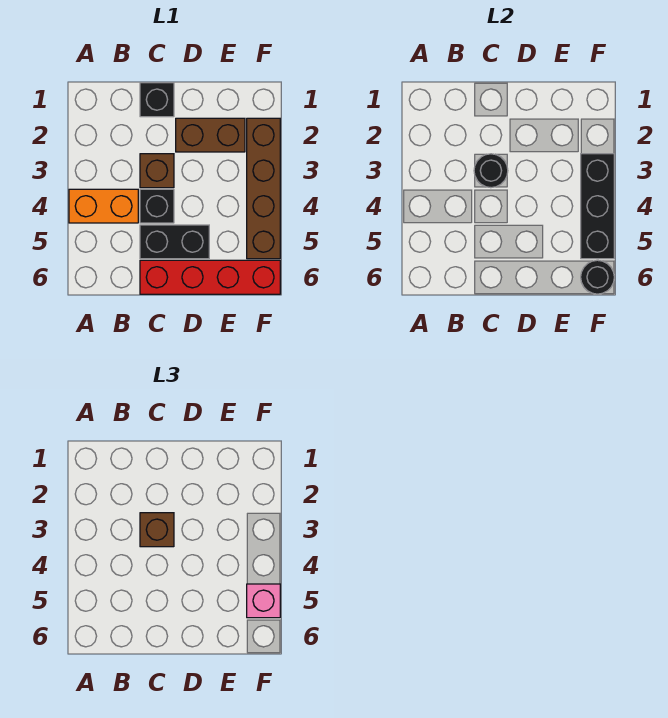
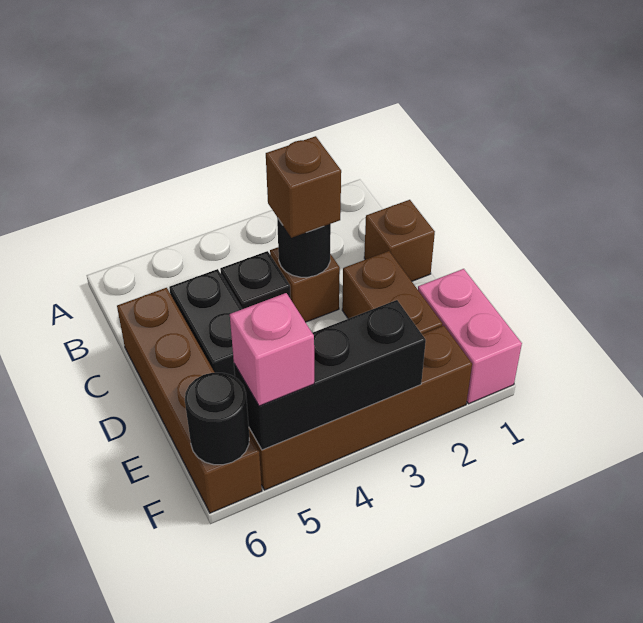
orange 1x2 brick [69,189,138,223] -> none
black 1x1 brick [140,83,174,117] -> brown 1x1 brick [364,200,435,281]
red 1x4 brick [140,260,280,294] -> brown 1x4 brick [117,288,262,513]
none -> pink 1x2 brick [418,269,522,404]

